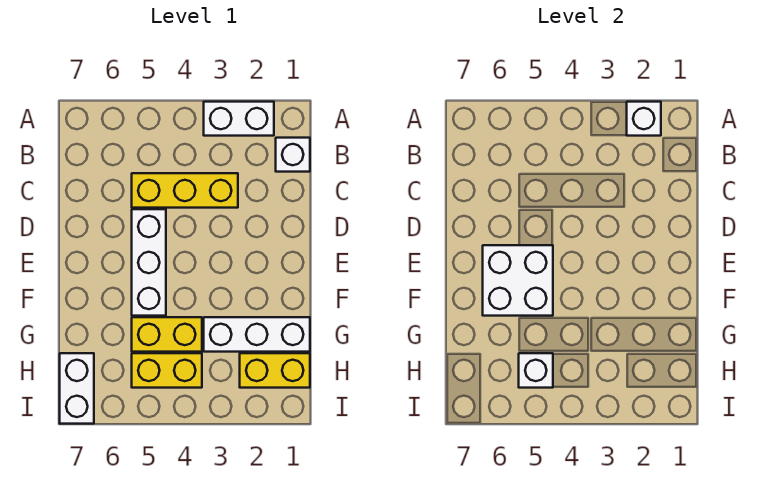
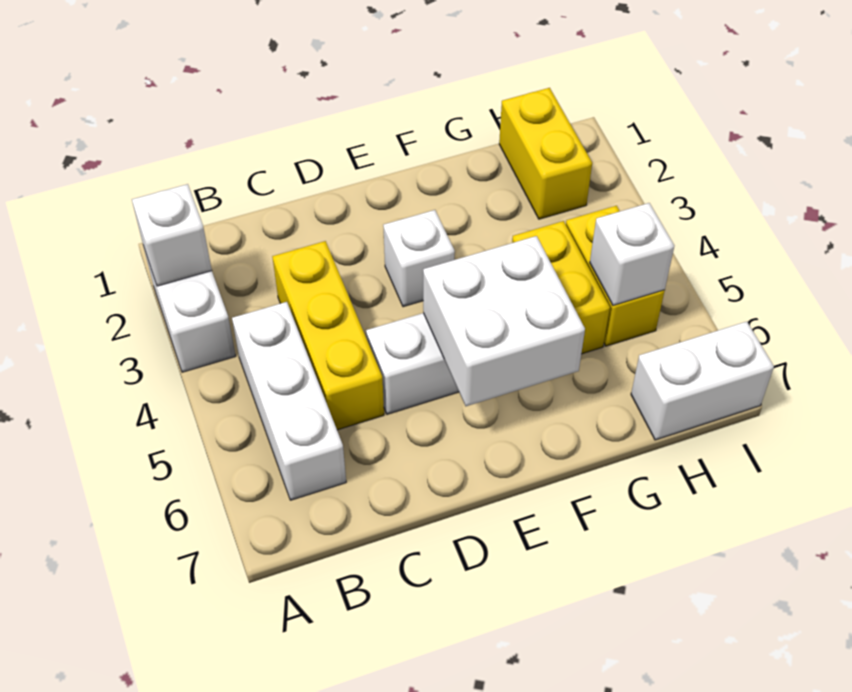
white 1x1 brick [276,138,310,172] -> white 1x1 brick moved to [383,210,455,307]
white 1x3 brick [204,317,310,352] -> white 1x3 brick moved to [232,302,346,500]

